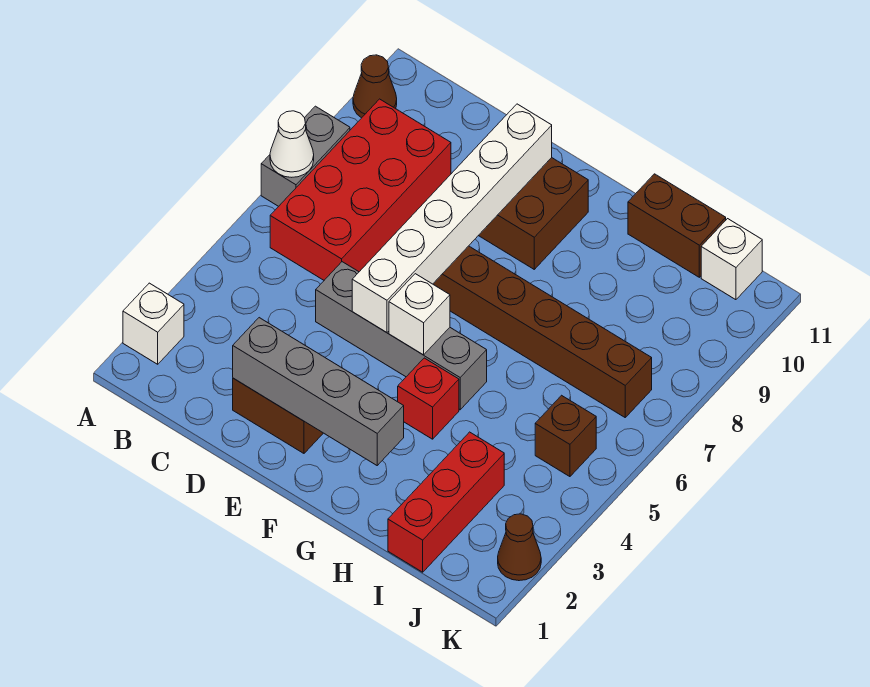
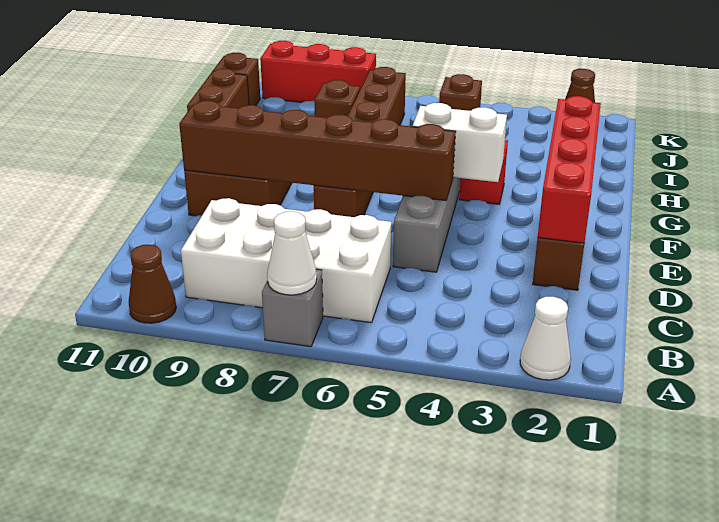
white 1x1 brick [123,283,184,364] -> white 1x1 cone [520,297,571,380]
grey 1x2 brick [261,106,350,206] -> grey 1x1 brick [262,269,323,347]
red 2x4 brick [270,99,451,280] -> white 2x4 brick [181,198,391,323]
grey 1x4 brick [233,318,404,465] -> red 1x4 brick [538,96,601,243]
white 1x6 brick [352,104,552,333] -> brown 1x6 brick [179,101,456,201]
white 1x1 brick [389,274,450,355] -> white 1x2 brick [413,103,507,182]
red 1x3 brick [388,432,504,572] -> red 1x3 brick moved to [260,41,376,102]
none -> brown 1x1 brick [314,80,360,118]
white 1x1 brick [701,219,762,300] -> brown 1x1 brick [213,53,260,106]

